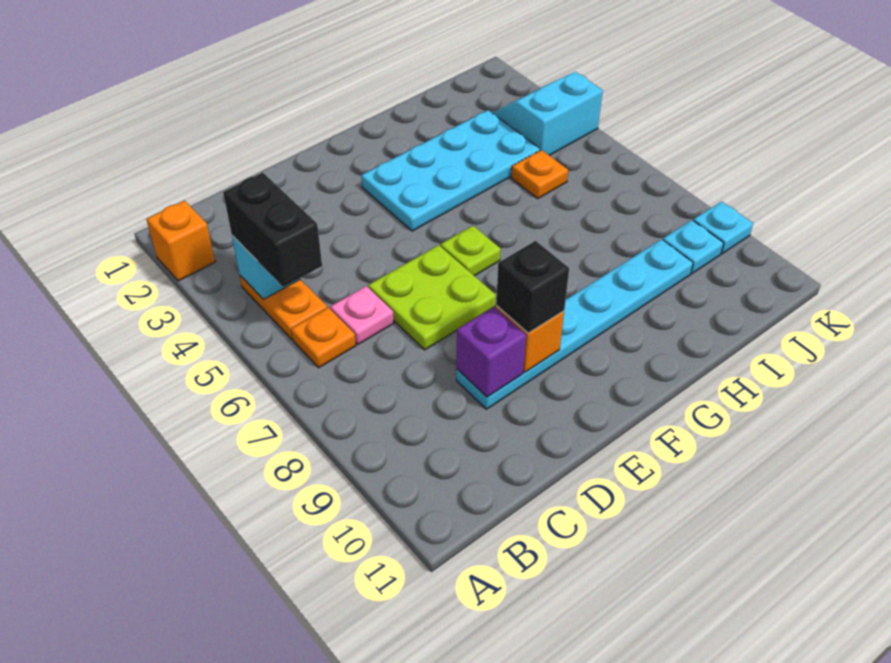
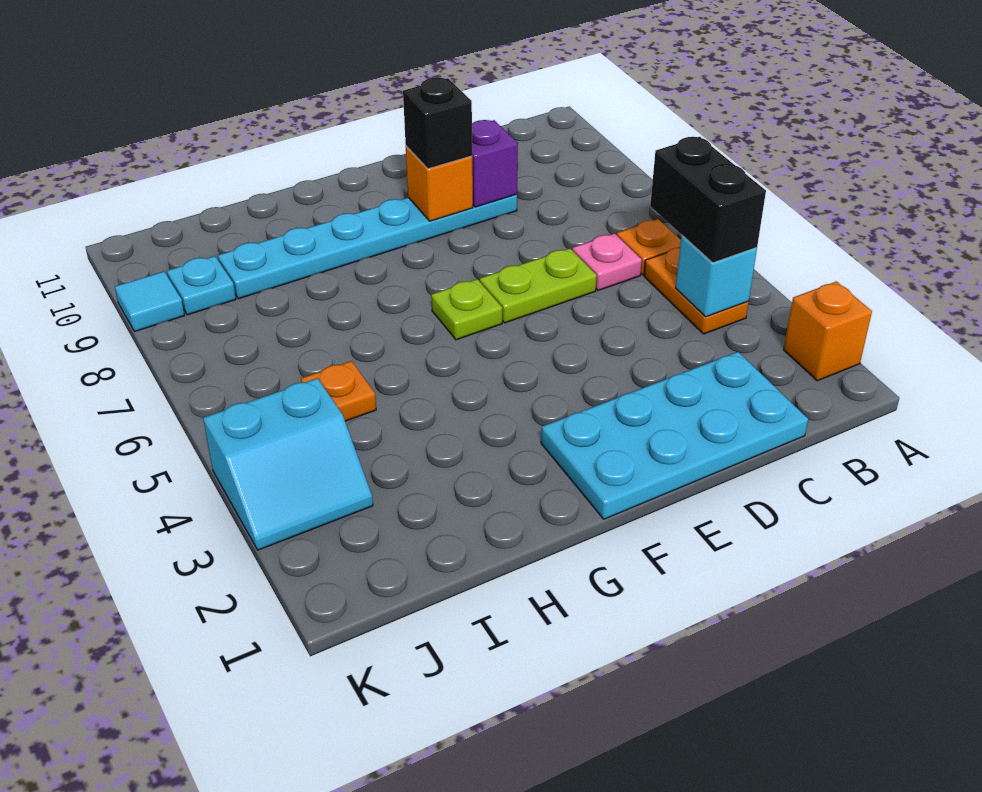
lime 2x2 plate [368,245,496,350] -> lime 1x2 plate [480,248,597,323]
cyan 2x4 plate [361,110,540,231] -> cyan 2x4 plate moved to [541,352,808,519]
cyan 1x1 plate [693,201,753,254] -> cyan 1x1 tile [115,272,185,332]

